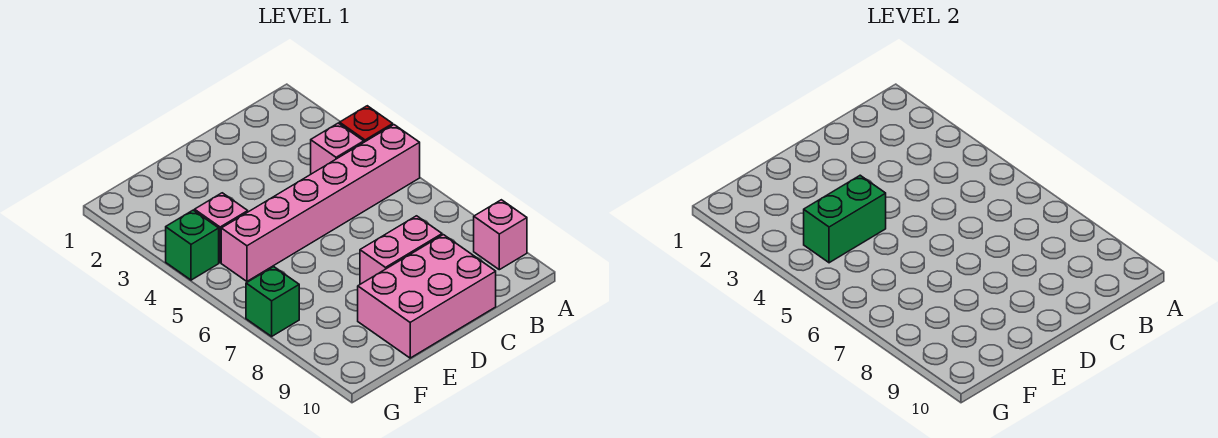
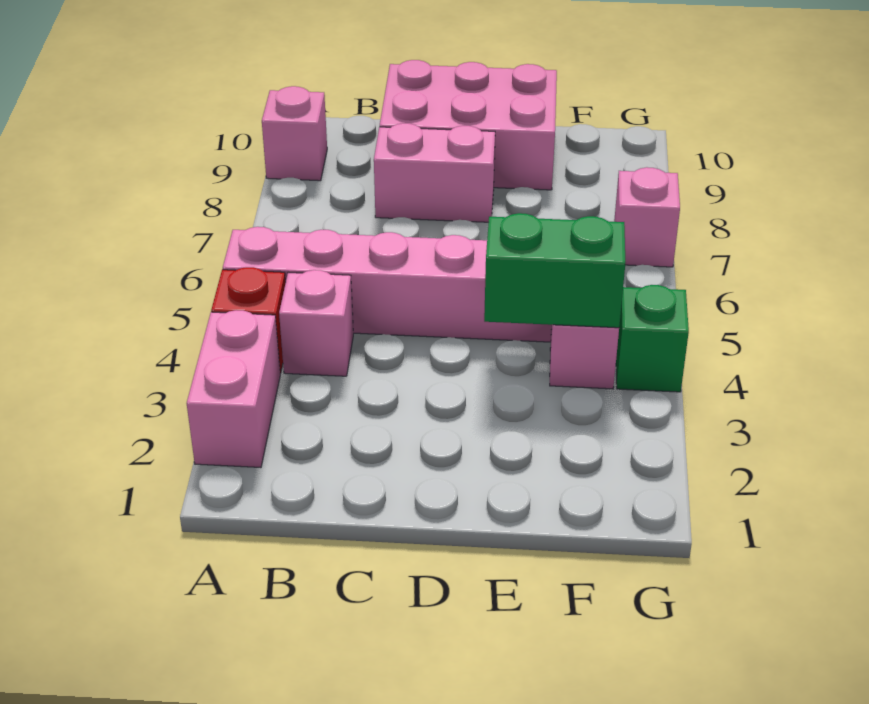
none -> pink 1x2 brick [187,310,280,467]
green 1x1 brick [246,267,299,336] -> pink 1x1 brick [614,167,680,267]

